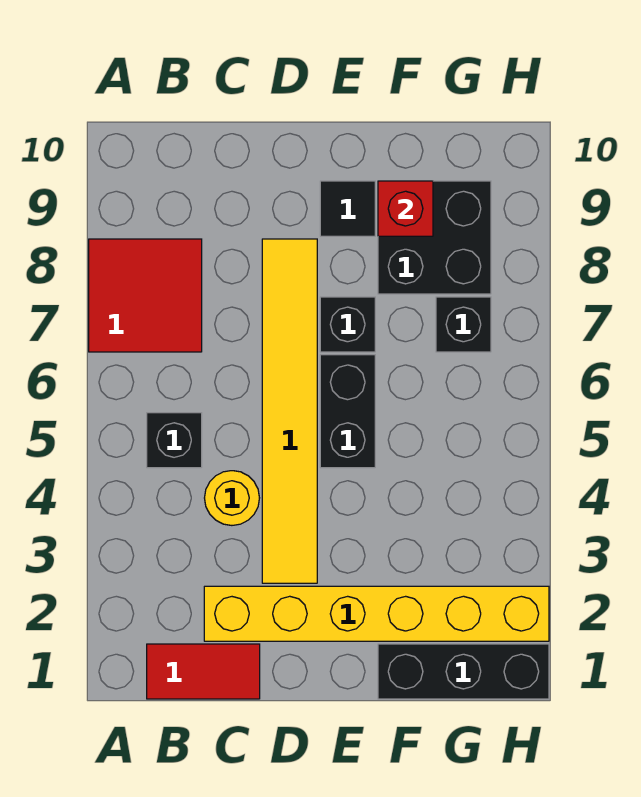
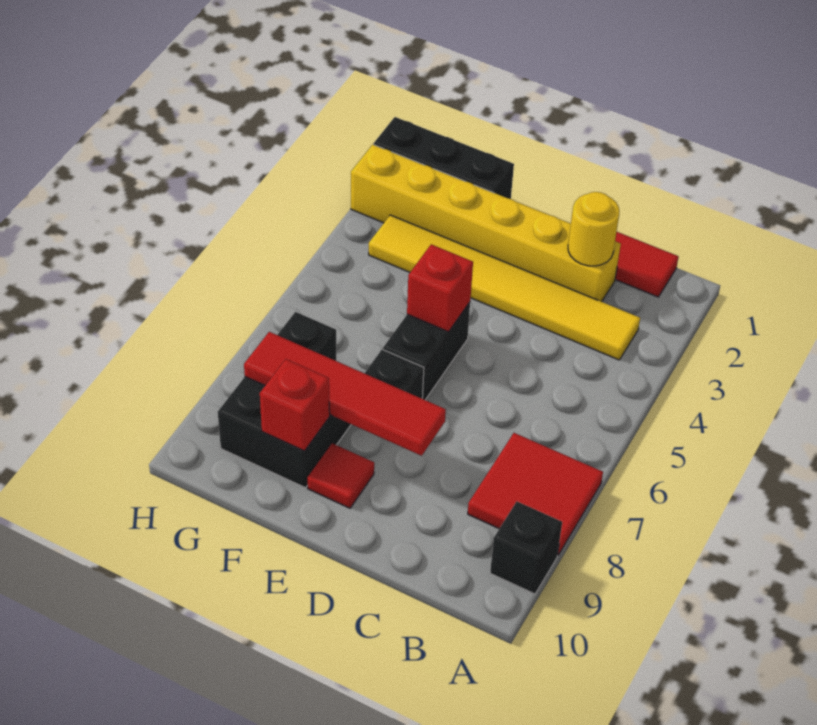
black 1x1 brick [147,413,202,468] -> black 1x1 brick moved to [490,502,562,594]
yellow 1x1 round brick [205,471,259,525] -> yellow 1x1 round brick moved to [568,192,619,266]
yellow 1x6 tile [262,239,317,583] -> yellow 1x6 tile turned to [369,215,640,360]
none -> red 1x4 tile [244,332,446,456]
none -> red 1x1 brick [407,244,473,332]
black 1x1 tile [320,181,375,236] -> red 1x1 tile [307,443,374,508]

